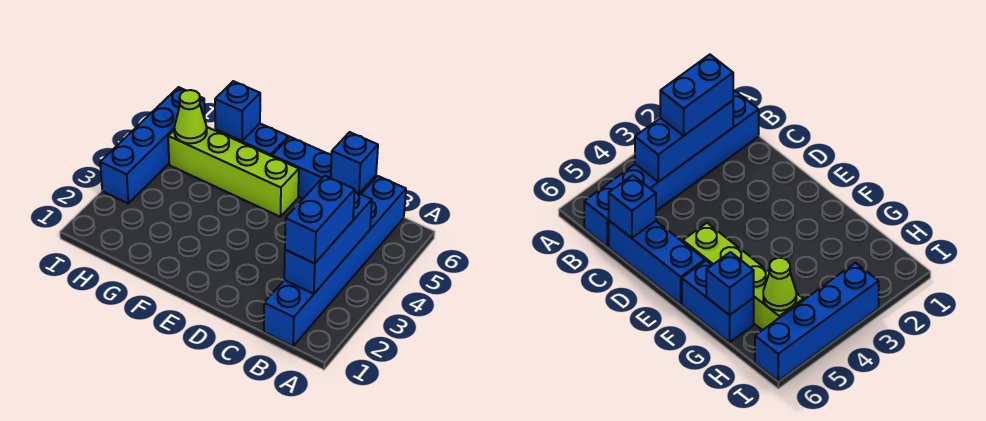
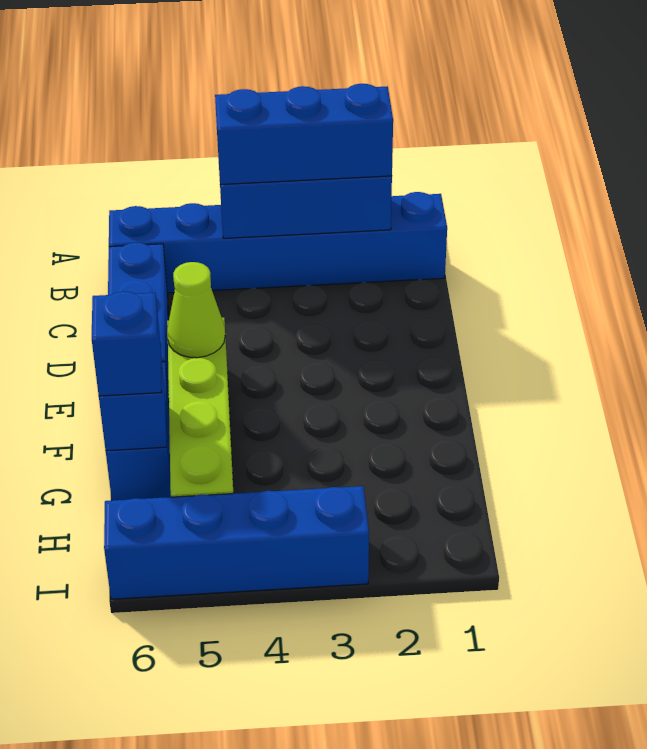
blue 1x2 brick [285,176,355,263] -> blue 1x3 brick [215,84,393,184]
blue 1x1 brick [331,132,378,193] -> blue 1x1 brick moved to [92,291,162,396]
lime 1x1 cone [174,90,207,143] -> lime 1x1 cone moved to [167,262,225,358]

